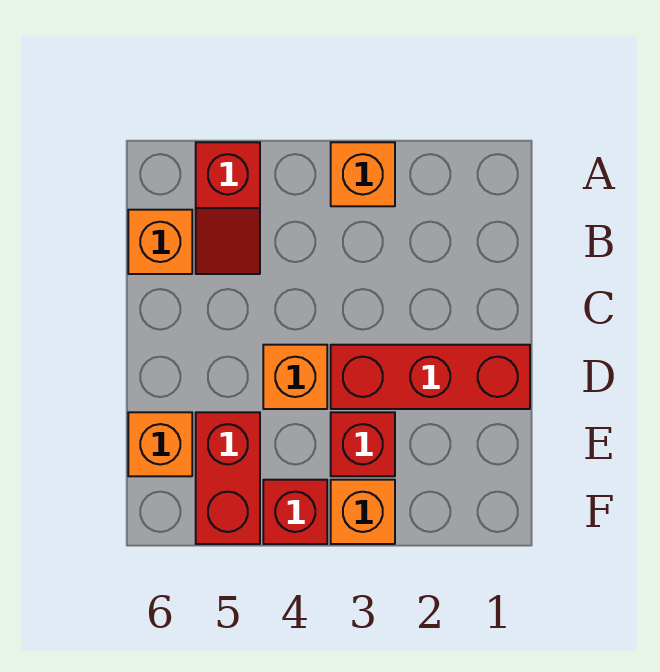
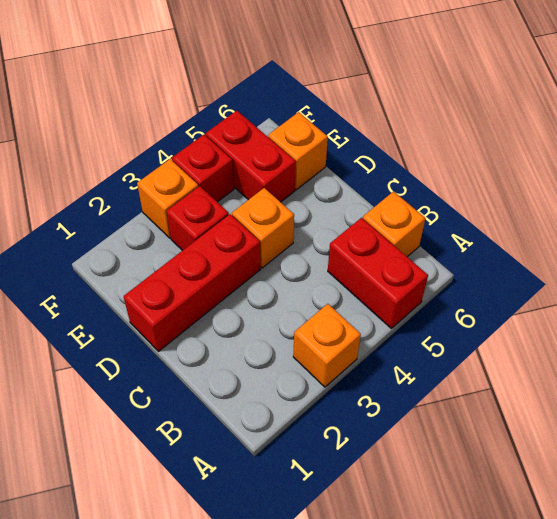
red 1x2 slope [196,142,260,274] -> red 1x2 brick [328,218,428,328]

